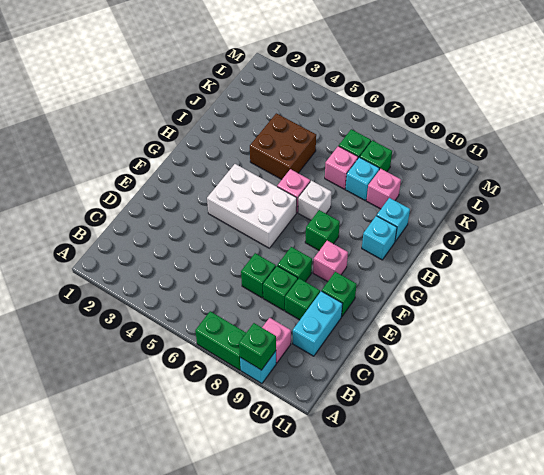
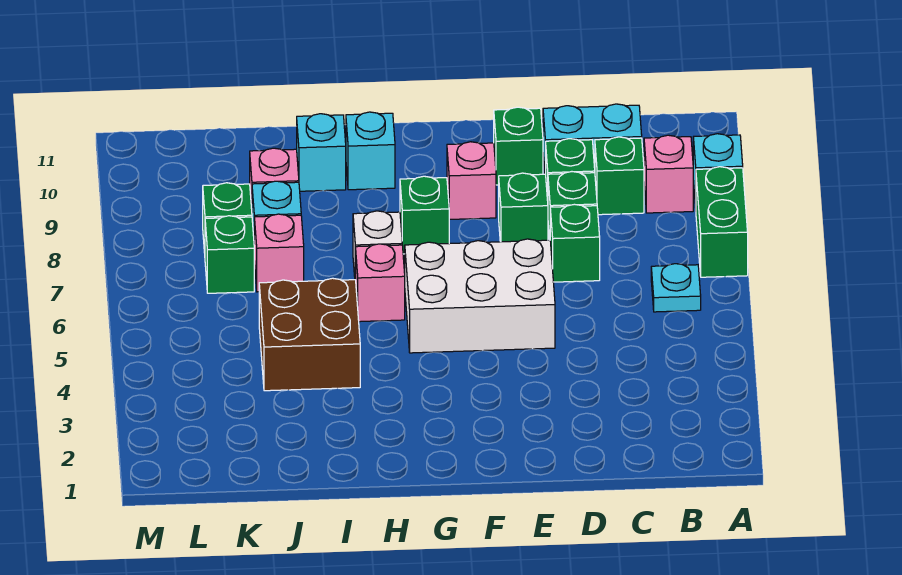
green 1x1 brick [239,323,276,370] -> green 1x1 brick moved to [595,137,644,215]
none -> cyan 1x1 plate [651,264,701,312]
white 2x3 brick [207,164,297,248] -> white 2x3 brick turned to [405,239,555,353]

